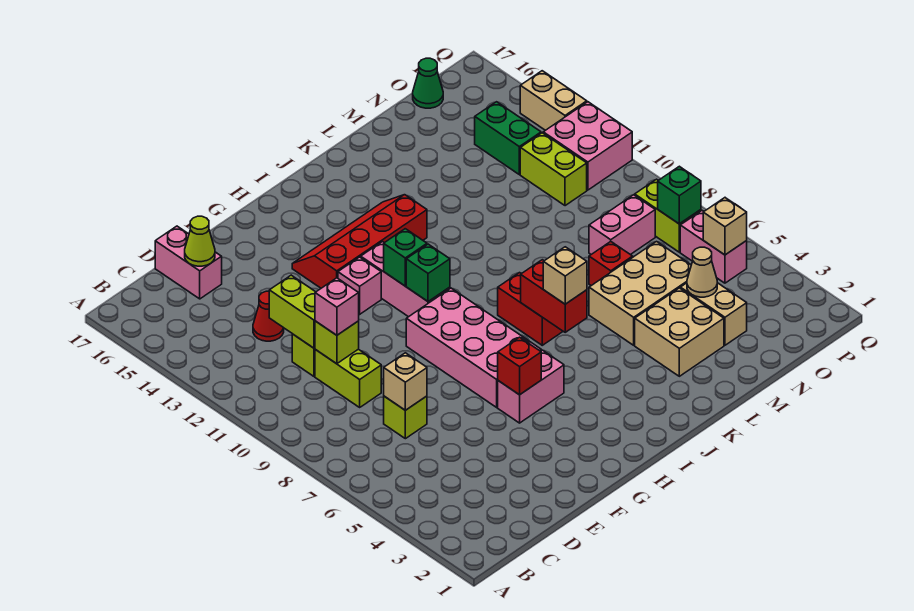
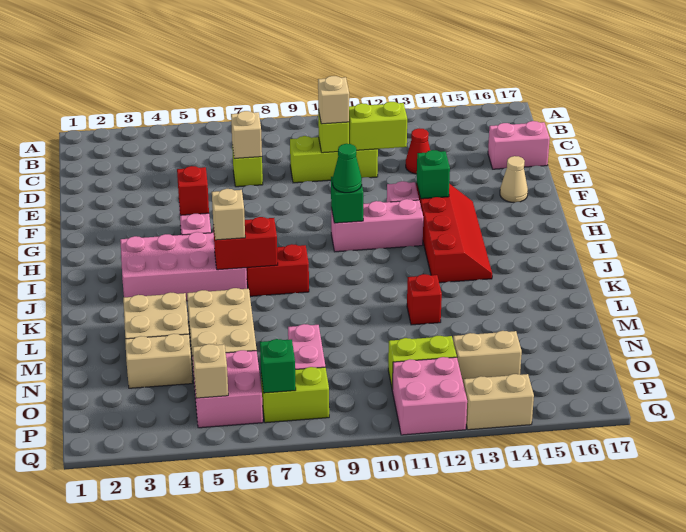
pink 1x1 brick [315,278,359,335] -> tan 1x1 brick [318,76,349,124]
lime 1x1 cone [185,216,215,266] -> none
pink 2x4 brick [406,288,541,407] -> pink 2x4 brick moved to [120,232,247,301]
green 1x1 brick [384,229,427,286] -> green 1x1 brick moved to [417,150,450,199]
red 1x1 brick [589,242,633,286] -> red 1x1 brick moved to [407,274,442,325]
tan 1x1 cone [687,247,717,297] -> tan 1x1 cone moved to [500,156,528,203]
green 1x2 brick [475,102,541,175] -> tan 1x2 brick [453,331,522,384]
green 1x1 cone [413,58,443,108] -> green 1x1 cone moved to [333,144,362,193]
pink 1x2 brick [680,211,747,283] -> pink 2x2 brick [193,350,263,428]

